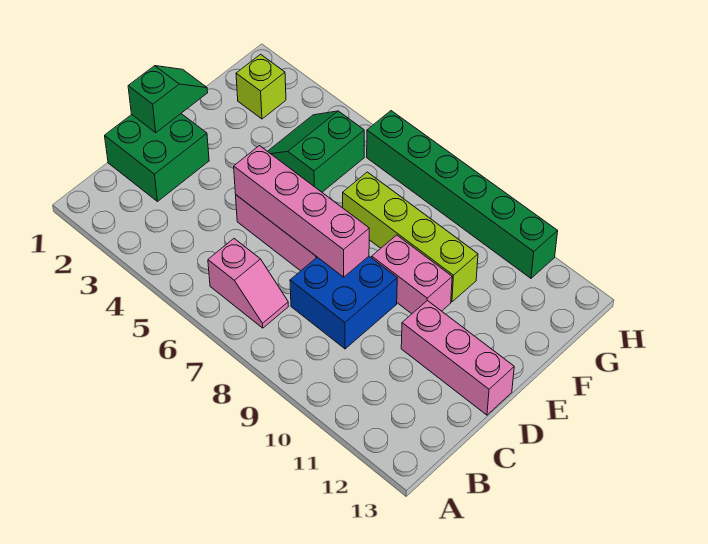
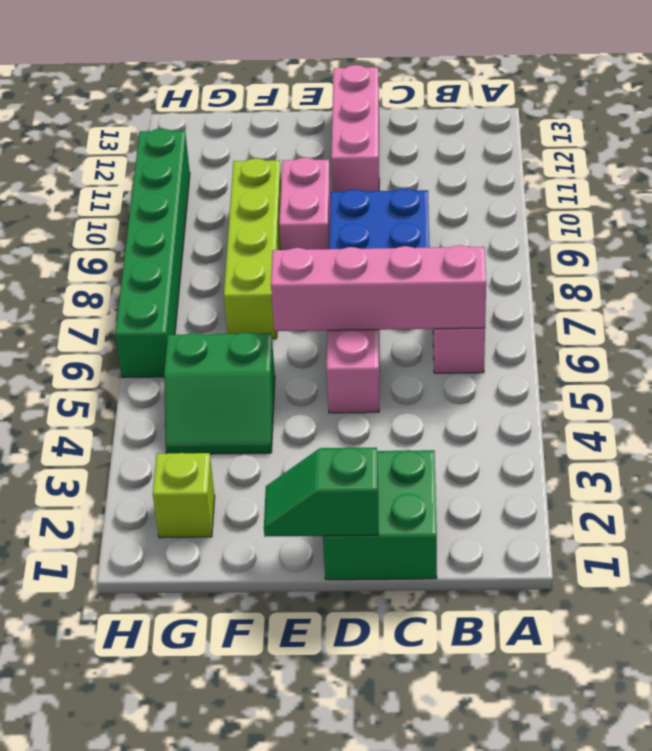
pink 1x4 brick [234,146,369,277] -> pink 1x4 brick turned to [271,245,486,331]

